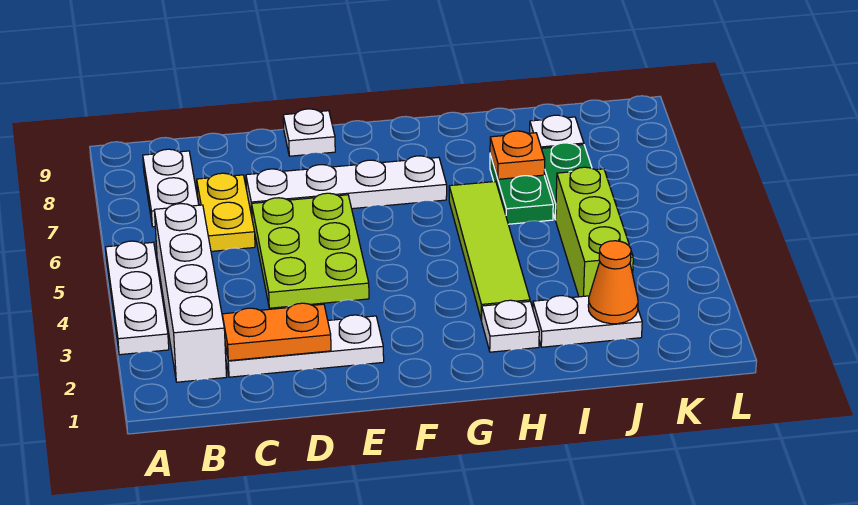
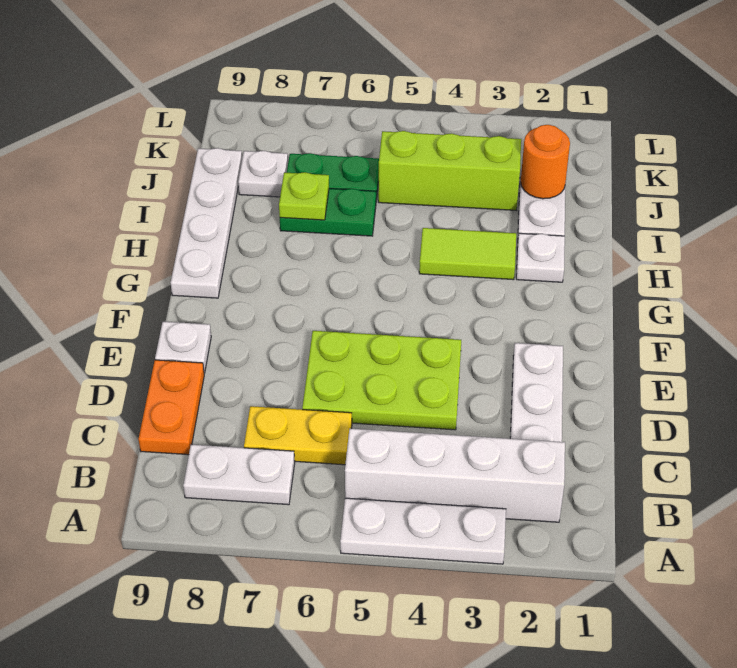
orange 1x2 plate [222,303,331,361] -> orange 1x2 plate moved to [139,360,204,455]
white 1x4 plate [246,156,447,216] -> white 1x4 plate moved to [171,148,242,298]
lime 1x4 tile [449,181,530,320] -> lime 1x2 tile [419,228,516,280]
orange 1x1 plate [490,131,545,179] -> lime 1x1 plate [279,172,329,220]
orange 1x1 cone [588,241,638,324] -> orange 1x1 round brick [521,125,570,199]

